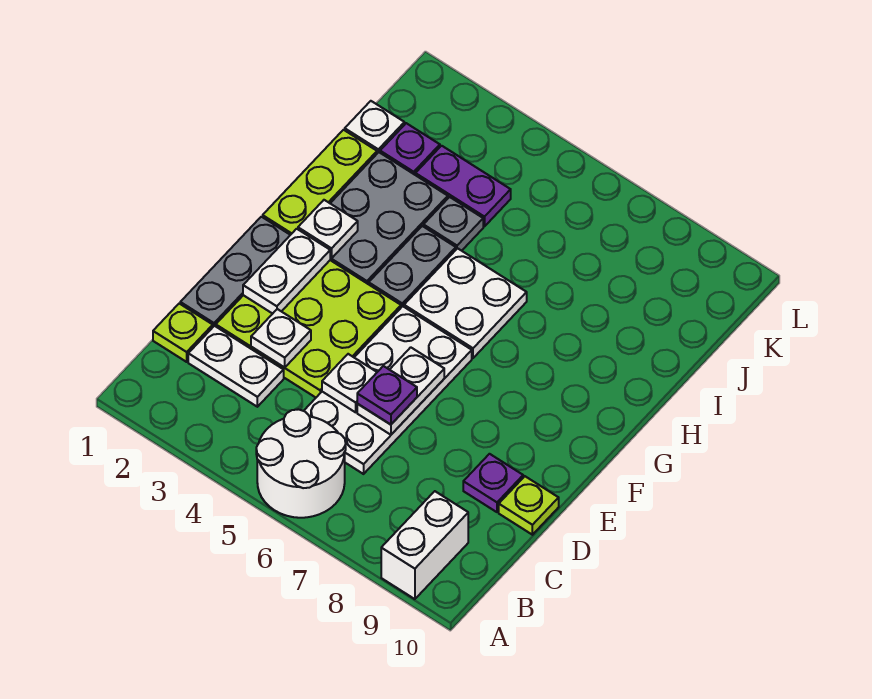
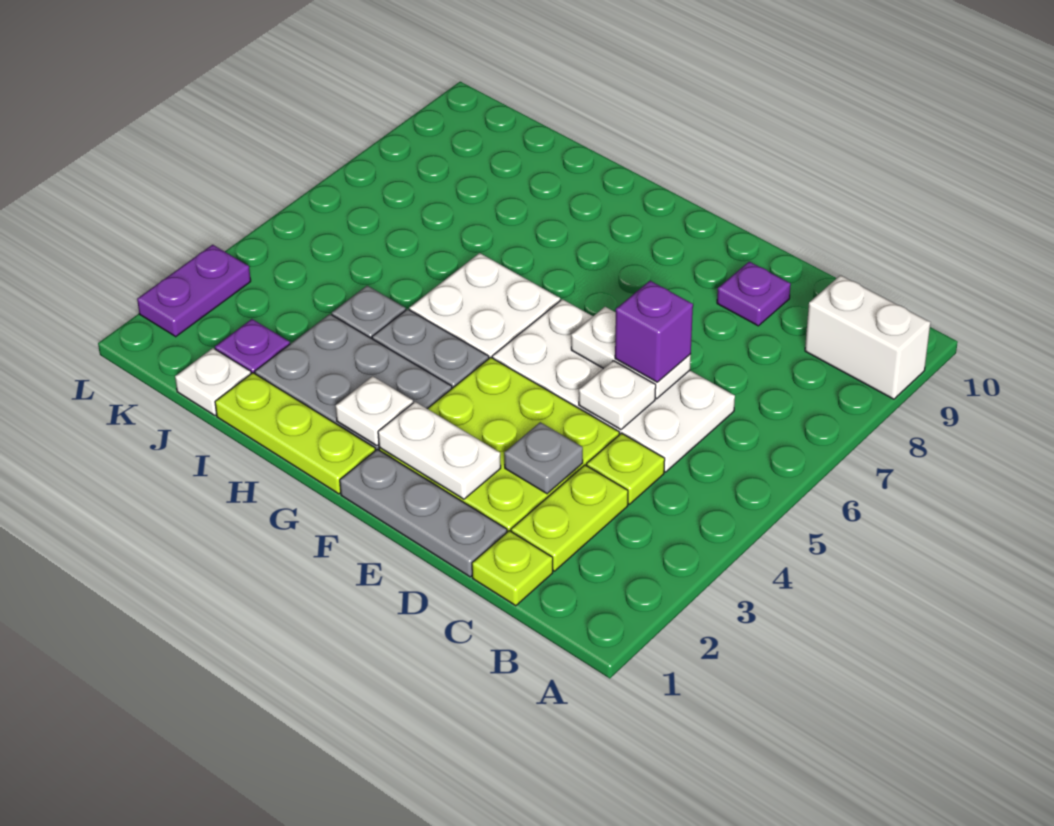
white 2x2 round brick [256,409,346,518] -> none
white 1x2 plate [188,326,284,407] -> lime 1x2 plate [511,465,628,571]
white 1x1 plate [251,309,311,368] -> grey 1x1 plate [504,422,583,494]
purple 1x1 plate [357,366,417,425] -> purple 1x1 brick [615,281,693,382]
lime 1x1 plate [499,476,559,535] -> lime 1x1 plate moved to [587,433,665,504]
purple 1x2 plate [415,146,511,227] -> purple 1x2 plate moved to [137,245,251,337]

